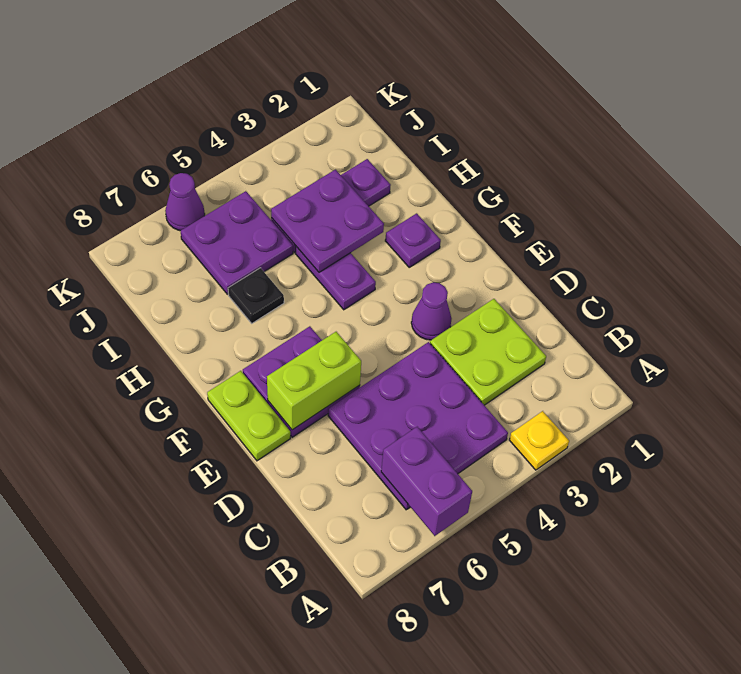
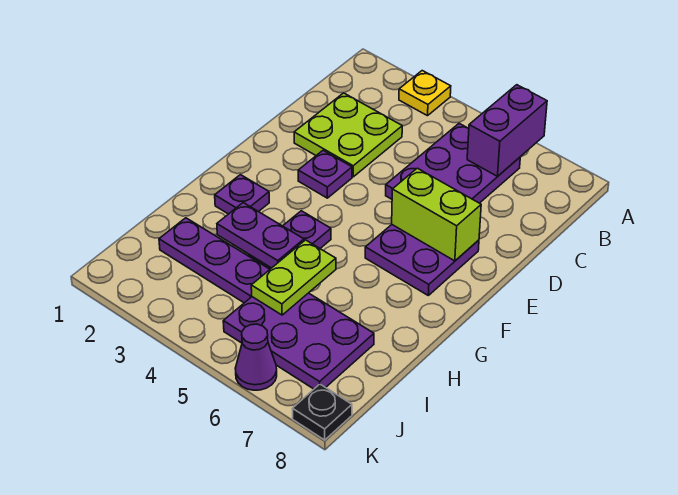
purple 3x3 plate [328,342,508,510] -> purple 2x3 plate [386,123,520,203]
purple 1x1 cone [411,282,452,340] -> purple 1x1 plate [298,151,352,198]
lime 1x2 plate [207,371,290,461] -> lime 1x2 plate moved to [251,240,336,315]
purple 2x2 plate [271,170,384,272] -> purple 1x2 plate [217,203,304,268]
black 1x1 plate [228,268,284,323] -> black 1x1 plate moved to [292,384,352,440]
purple 2x2 plate [181,191,293,294] -> purple 2x3 plate [223,293,374,389]

